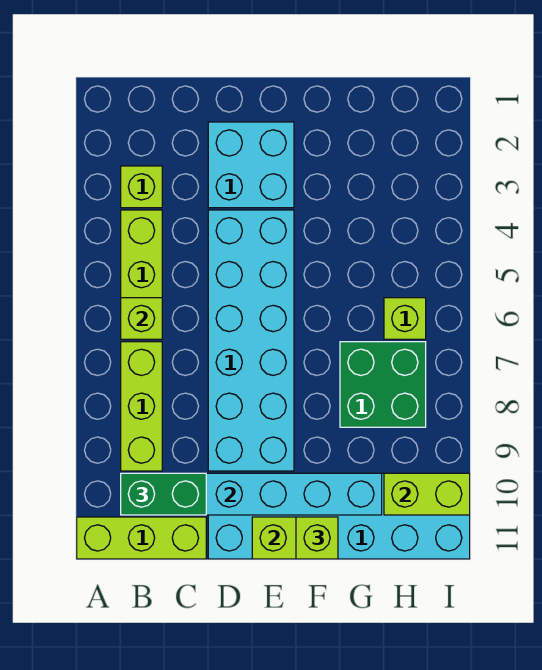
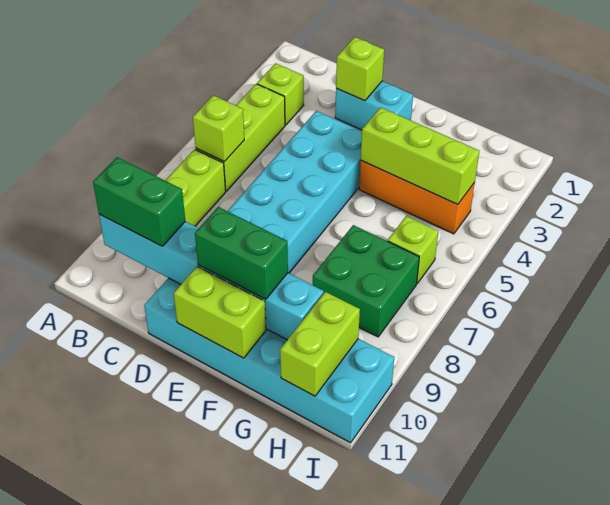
lime 1x3 brick [77,517,206,559] -> lime 1x3 brick moved to [361,107,479,205]
cyan 2x2 brick [208,122,294,208] -> cyan 1x2 brick [335,81,413,130]
none -> green 1x2 brick [195,207,288,299]
none -> orange 1x3 brick [359,161,475,234]
lime 1x1 brick [296,517,338,559] -> lime 1x1 brick moved to [336,37,384,101]
lime 1x2 brick [384,473,470,515] -> lime 1x2 brick turned to [280,292,360,396]

